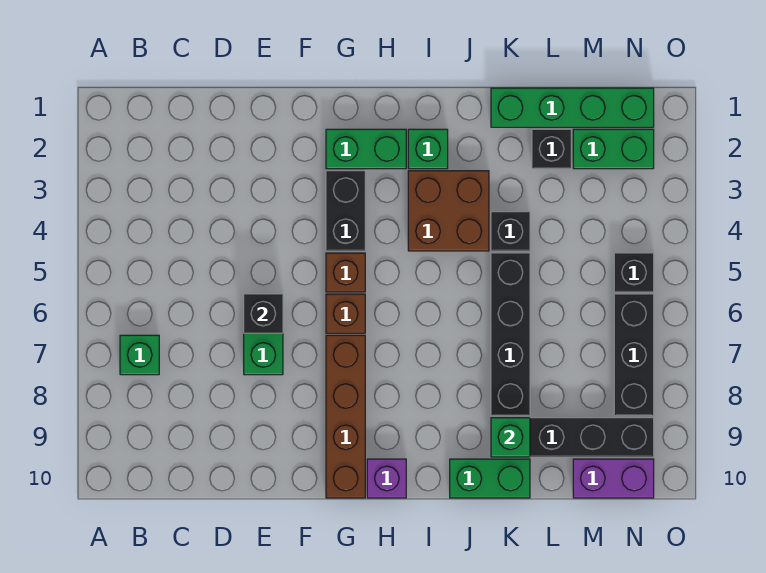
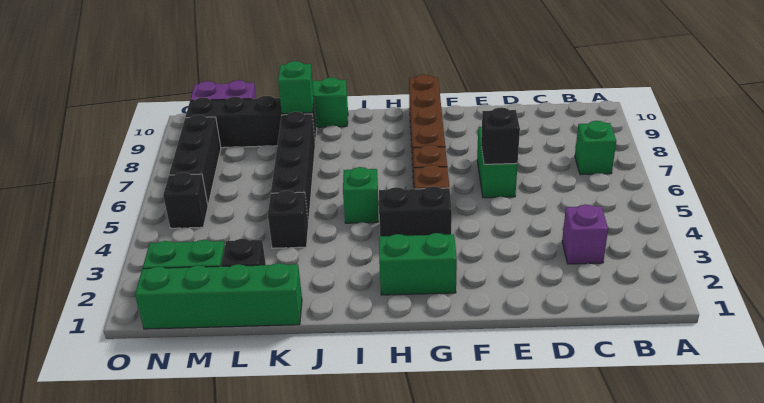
black 1x2 brick [326,171,365,251] -> black 1x2 brick turned to [379,186,452,236]
purple 1x1 brick [367,459,406,498] -> purple 1x1 brick moved to [562,205,608,264]
green 1x1 brick [408,129,448,169] -> green 1x1 brick moved to [343,167,379,223]
brown 2x2 brick [408,171,489,251] -> none

